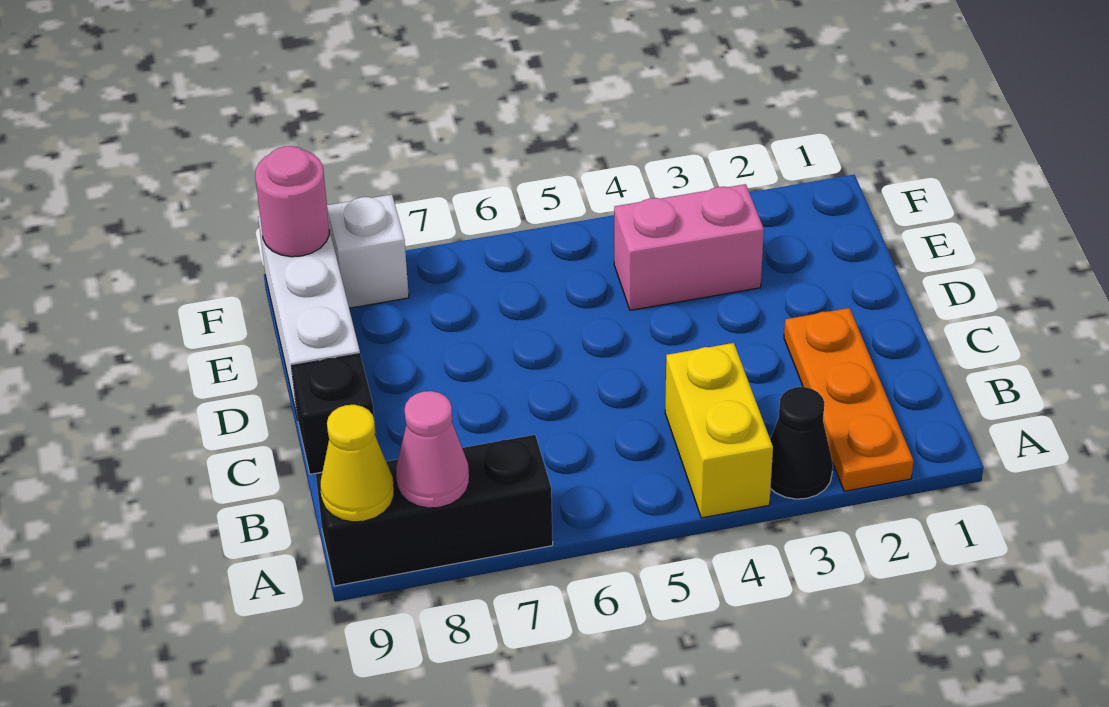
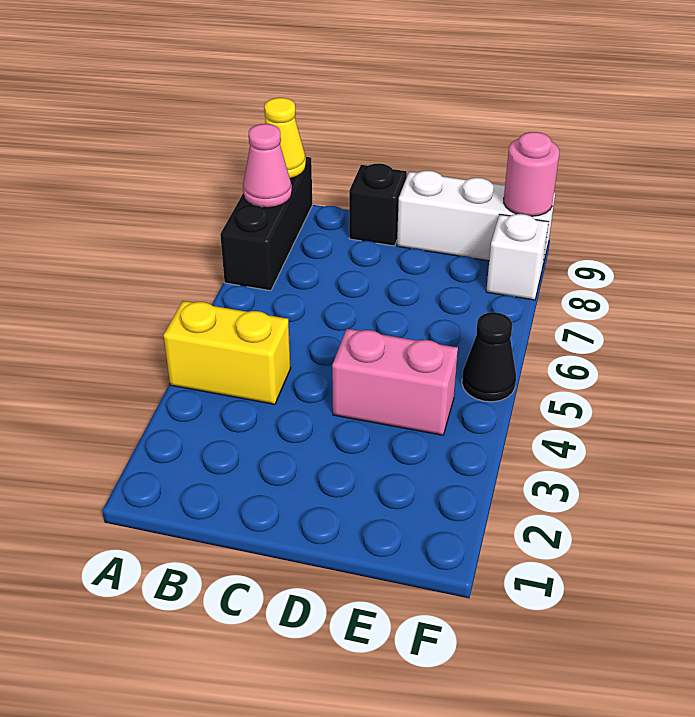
orange 1x3 plate [784,308,913,491] -> none
black 1x1 cone [770,387,833,499] -> black 1x1 cone moved to [462,312,516,402]
pink 1x2 brick [614,184,764,310] -> pink 1x2 brick turned to [332,329,458,435]

